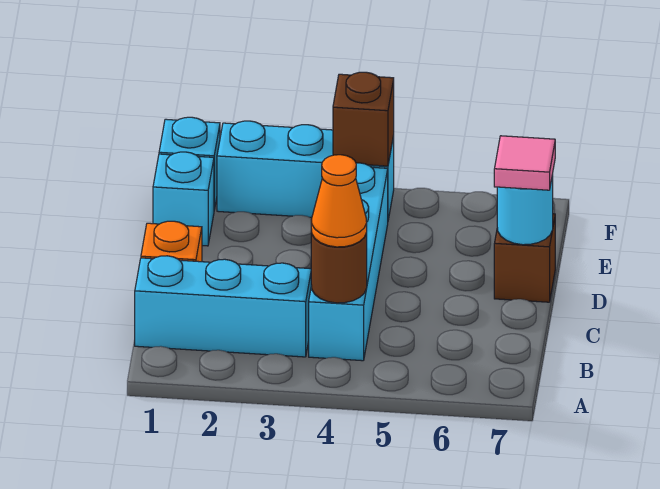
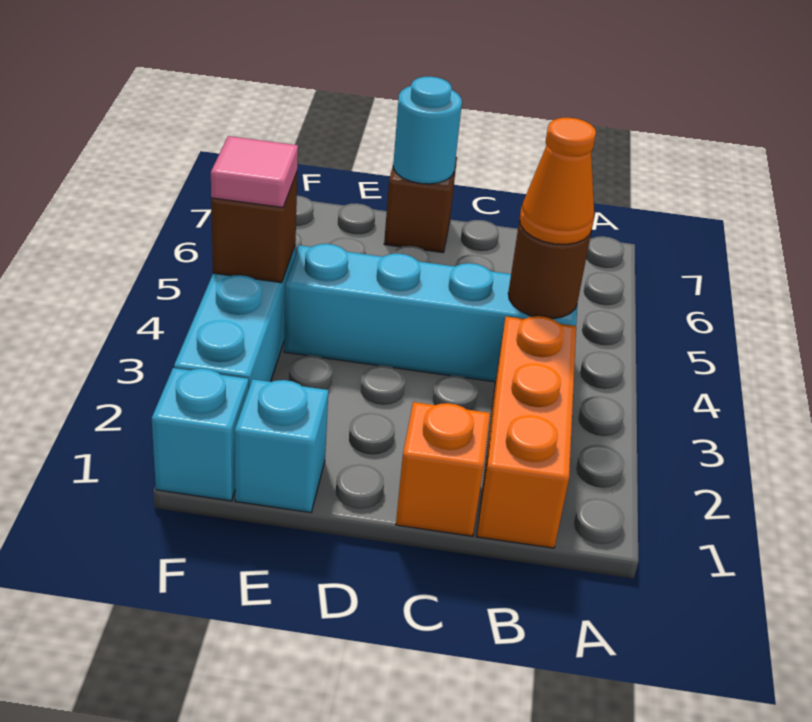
cyan 1x3 brick [135,256,311,357] -> orange 1x3 brick [477,316,576,548]
pink 1x1 tile [494,136,555,190] -> pink 1x1 tile moved to [211,136,298,207]

